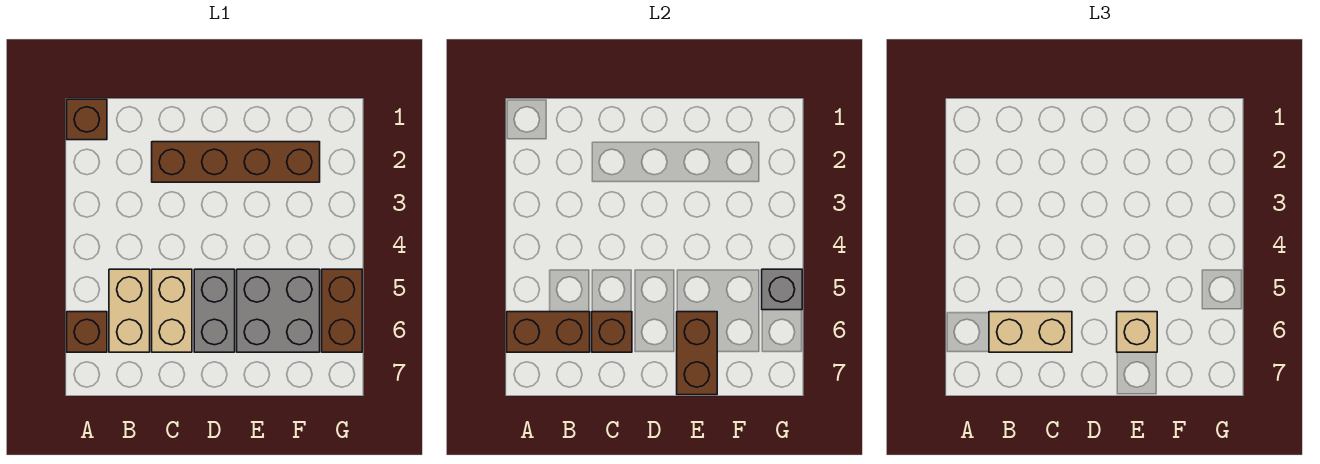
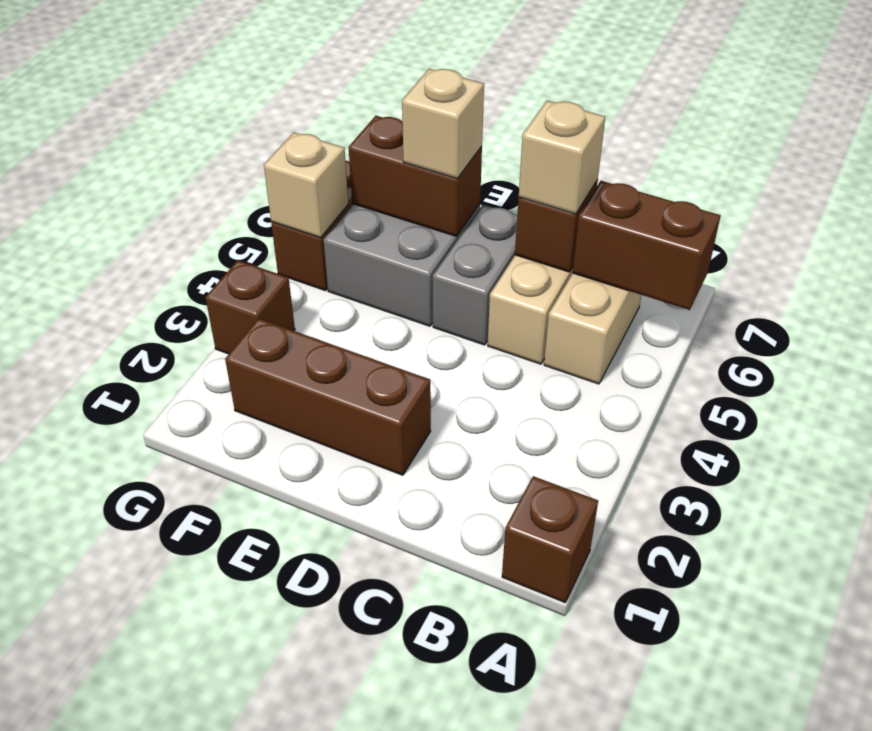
brown 1x1 brick [67,312,107,352] -> brown 1x1 brick moved to [205,260,295,354]
tan 1x2 brick [989,312,1072,352] -> tan 1x1 brick [519,101,605,214]
brown 1x4 brick [152,142,320,182] -> brown 1x3 brick [225,318,431,475]
brown 1x2 brick [677,312,717,395] -> brown 1x2 brick turned to [349,116,482,236]
grey 1x1 brick [762,269,802,310] -> tan 1x1 brick [264,133,348,238]

